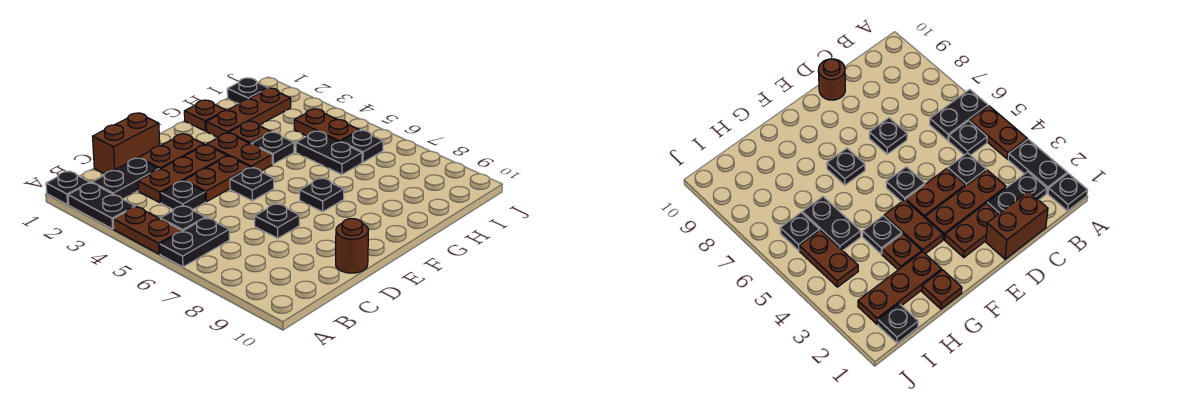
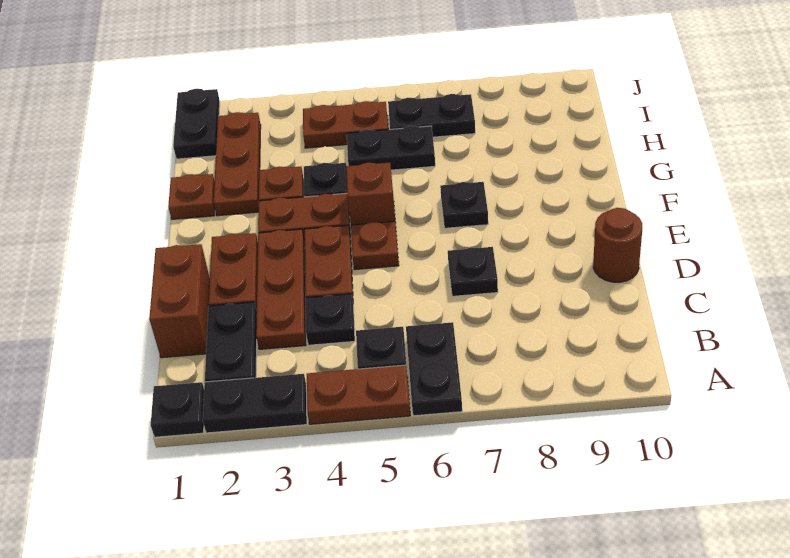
black 1x1 plate [230,167,274,201] -> brown 1x1 plate [351,221,399,270]
none -> brown 1x1 brick [346,162,396,225]
black 1x1 plate [227,78,268,104] -> black 1x2 plate [173,89,220,159]
black 1x1 plate [341,130,383,162] -> black 1x2 plate [388,94,475,137]

